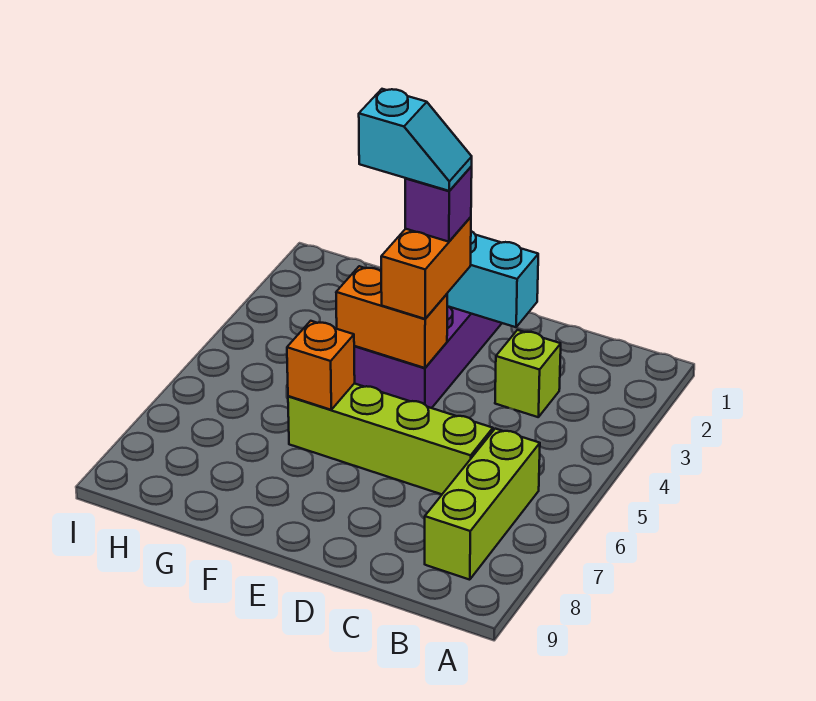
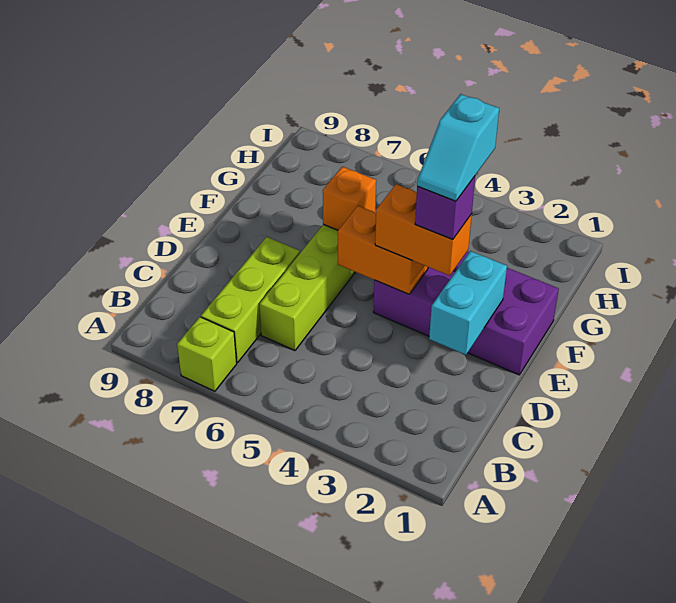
lime 1x3 brick [425,429,540,580] -> lime 1x3 brick turned to [201,237,300,363]
lime 1x1 brick [495,330,561,417] -> lime 1x1 brick moved to [177,317,237,391]
orange 1x2 brick [336,266,447,368] -> orange 1x2 brick turned to [338,206,428,294]

